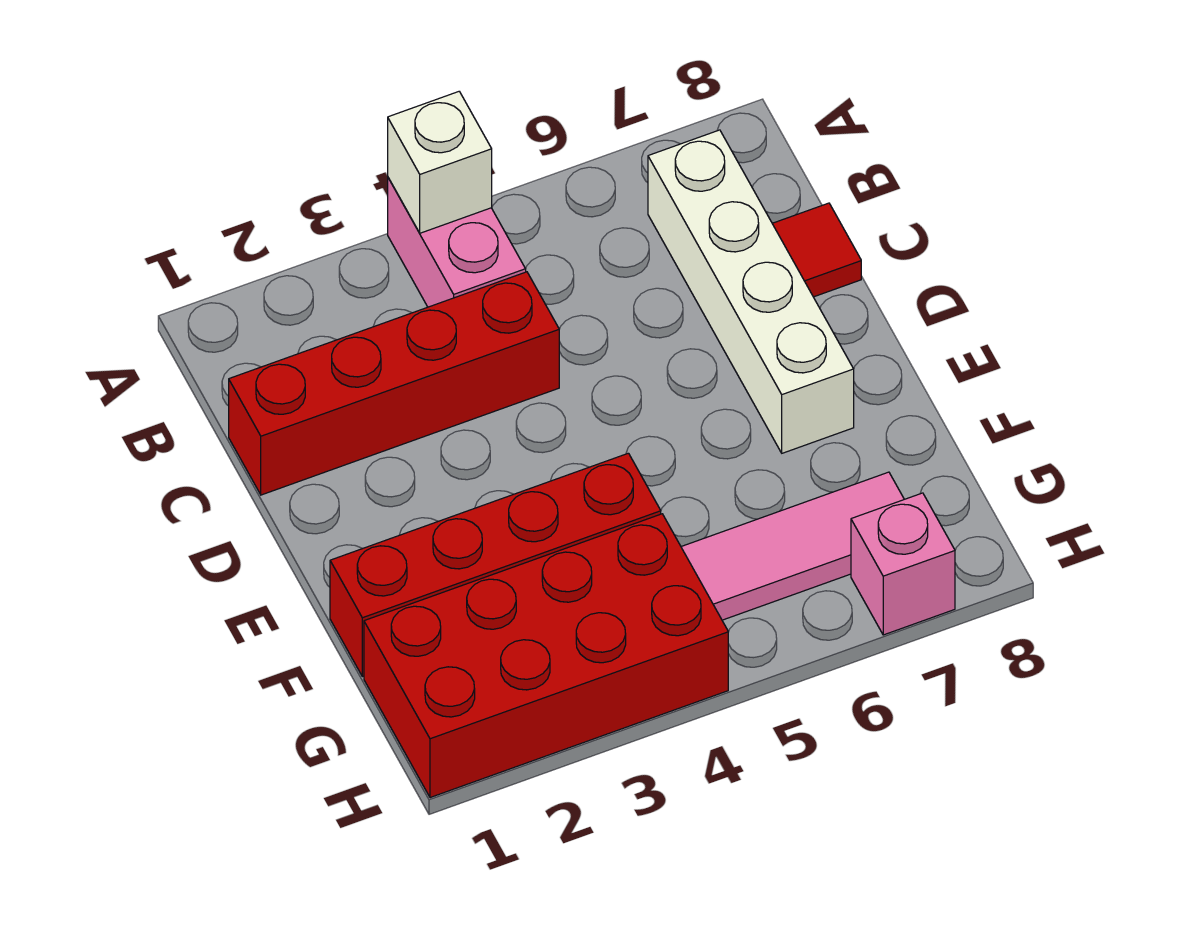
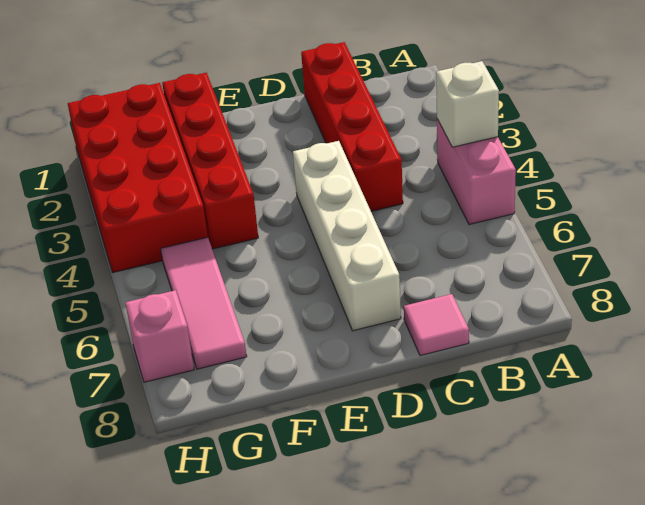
pink 1x2 brick [388,178,526,307] -> pink 1x2 brick turned to [437,119,516,225]
white 1x4 brick [648,130,854,453] -> white 1x4 brick turned to [293,141,401,331]
red 1x1 tile [772,203,861,297] -> pink 1x1 tile [404,294,469,356]

